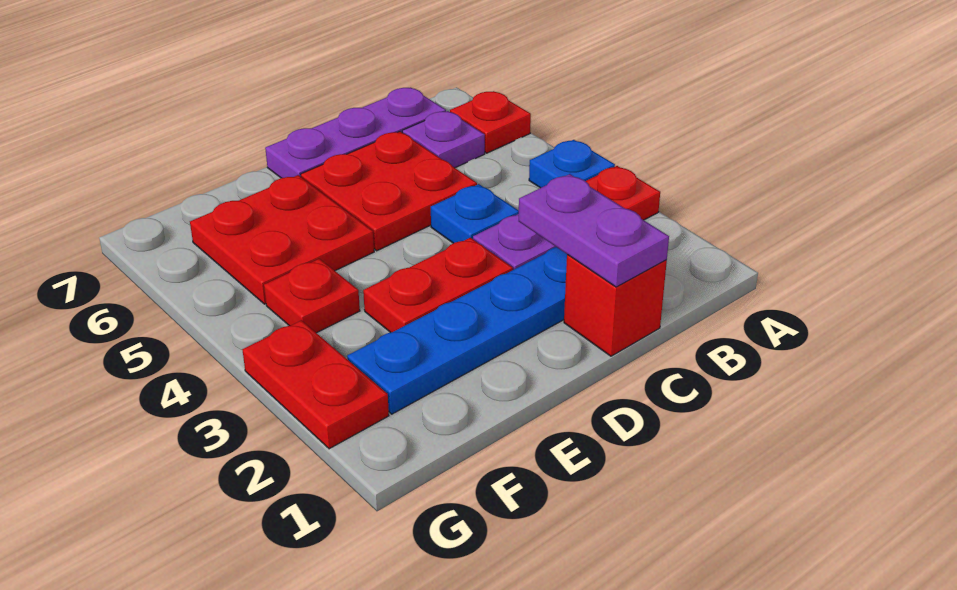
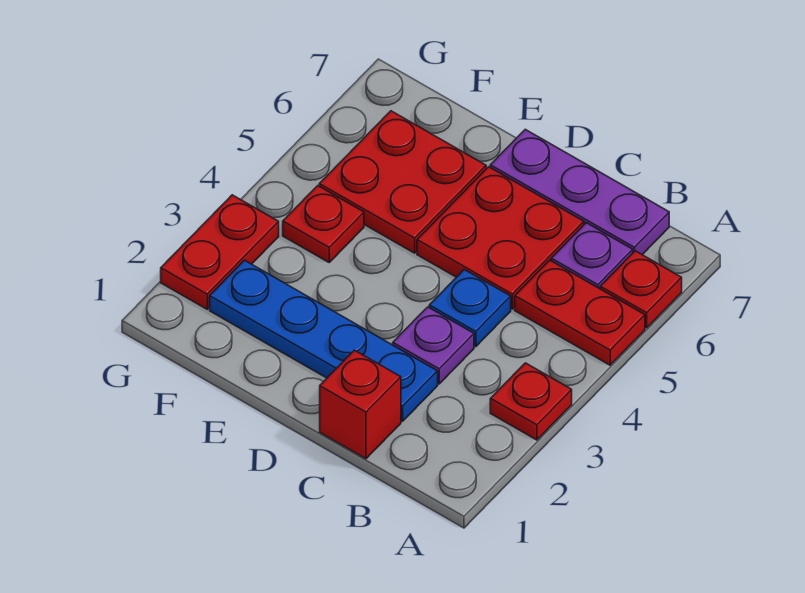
blue 1x1 plate [529,140,615,188] -> none
purple 1x2 plate [519,174,669,287] -> none
red 1x2 plate [363,238,513,333] -> red 1x2 plate moved to [515,260,645,365]

